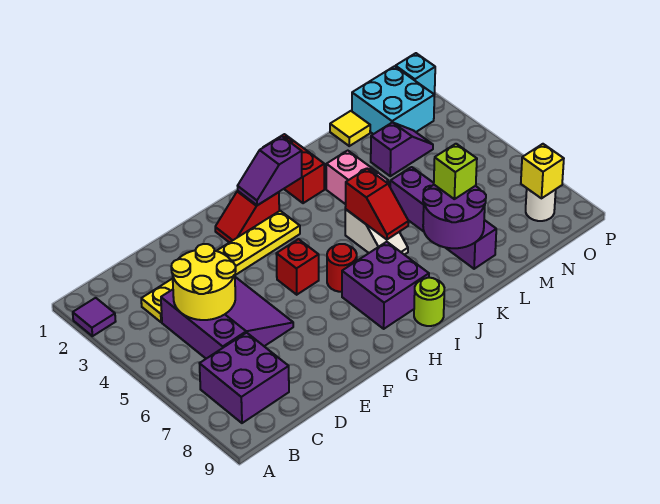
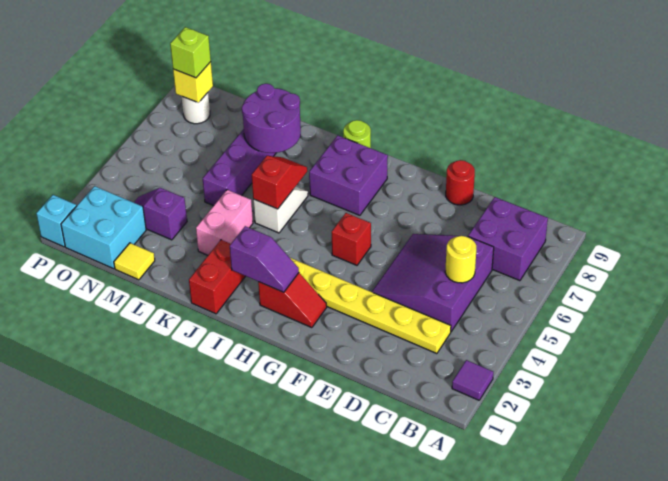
yellow 2x2 round brick [171,244,236,320] -> yellow 1x1 round brick [445,236,476,283]
red 1x1 round brick [327,244,357,292] -> red 1x1 round brick moved to [446,160,475,205]
lime 1x1 brick [434,144,477,199] -> lime 1x1 brick moved to [170,27,211,78]

